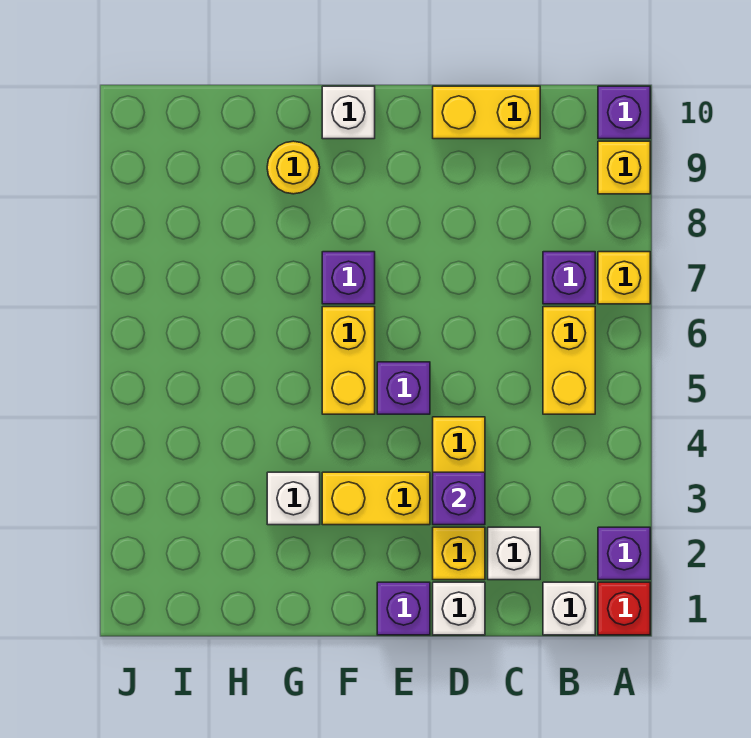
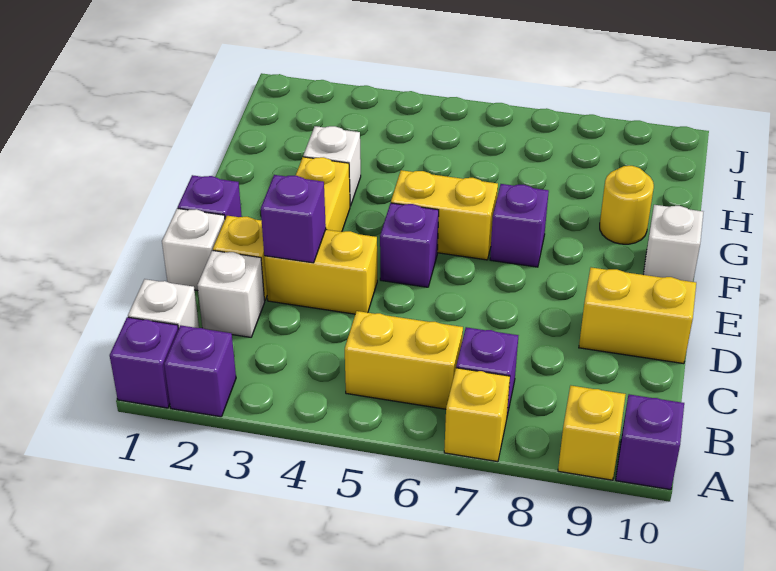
red 1x1 brick [598,582,650,635] -> purple 1x1 brick [110,317,178,408]
yellow 1x2 brick [433,86,540,139] -> yellow 1x2 brick turned to [579,267,696,364]

